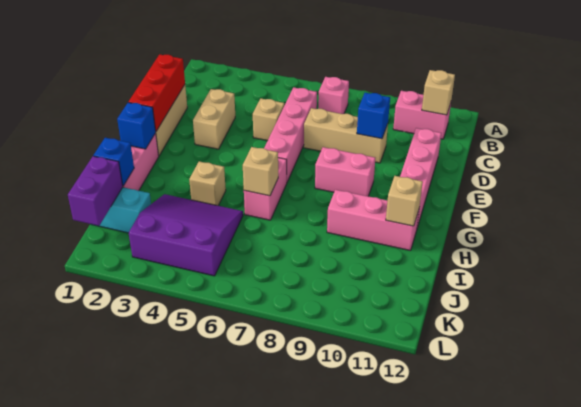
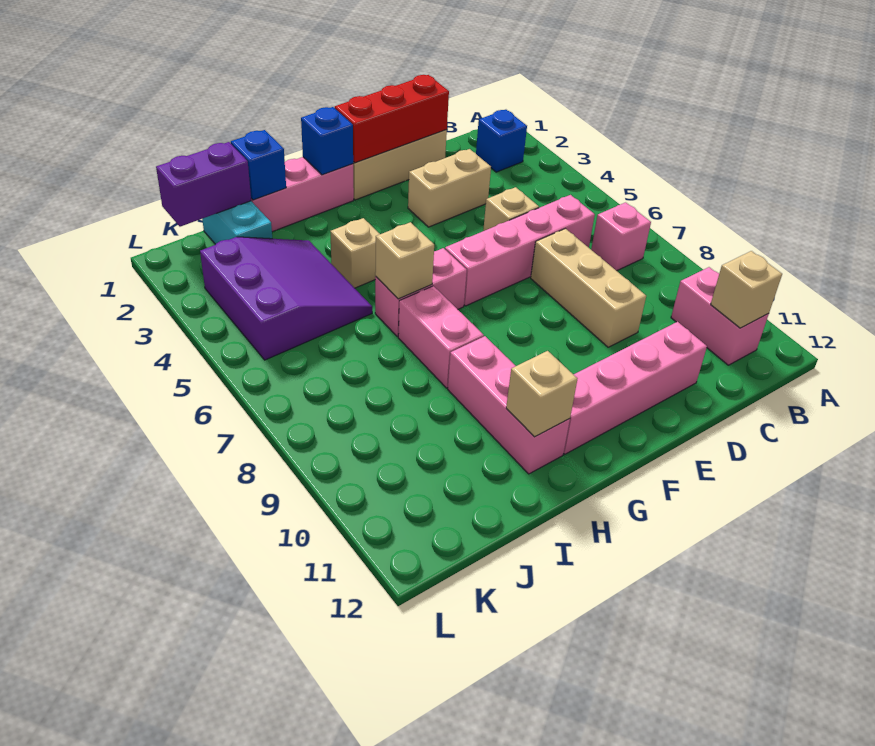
blue 1x1 brick [357,93,390,139] -> blue 1x1 brick moved to [476,110,527,172]
pink 1x2 brick [315,147,375,196] -> pink 1x2 brick moved to [398,286,484,388]

